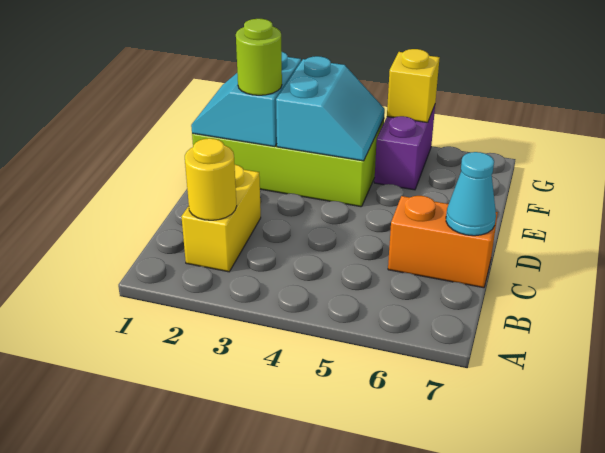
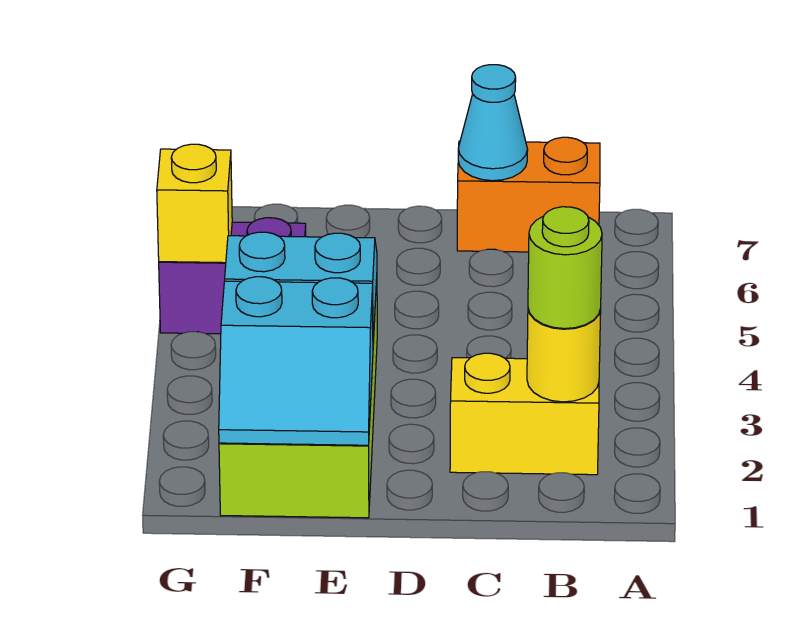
orange 1x2 brick [388,196,498,288] -> orange 1x2 brick turned to [457,137,600,252]
lime 1x1 round brick [236,19,282,95] -> lime 1x1 round brick moved to [528,207,602,329]

